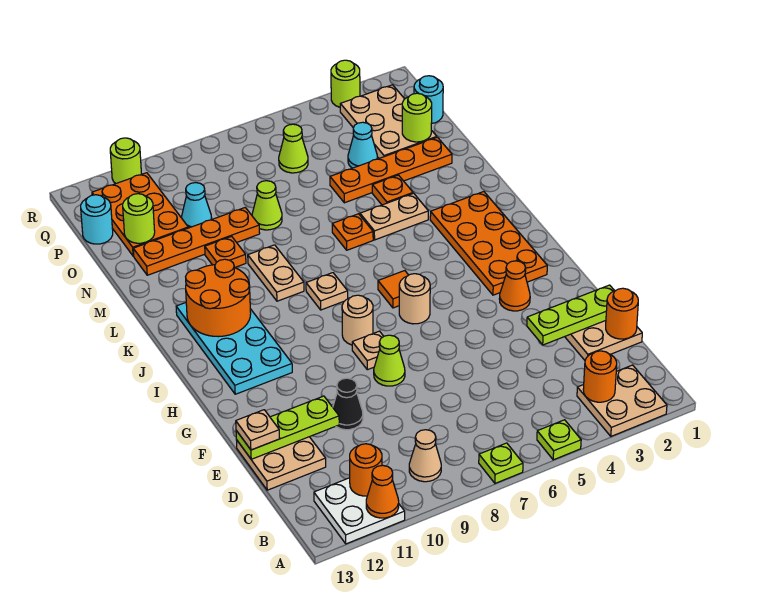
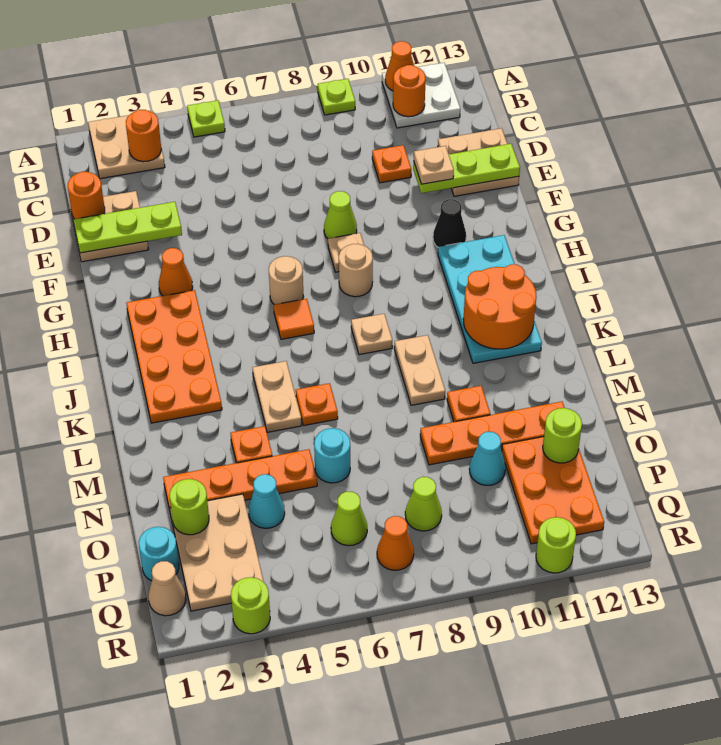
lime 1x1 plate [479,443,523,483] -> lime 1x1 plate moved to [318,79,355,115]
tan 1x1 cone [409,430,441,482] -> tan 1x1 cone moved to [148,561,186,616]
none -> orange 1x1 plate [372,145,411,183]
black 1x1 cone [333,378,363,430] -> black 1x1 cone moved to [433,199,466,247]
tan 1x1 plate [236,410,280,450] -> tan 1x1 plate moved to [414,146,454,184]
tan 1x2 plate [360,193,428,240] -> tan 1x2 plate turned to [253,361,302,432]
lime 1x1 cone [252,181,282,230] -> lime 1x1 cone moved to [405,477,442,531]
cyan 1x1 round brick [81,195,113,244] -> cyan 1x1 round brick moved to [314,428,350,483]
none -> orange 1x1 cone [377,516,414,570]

